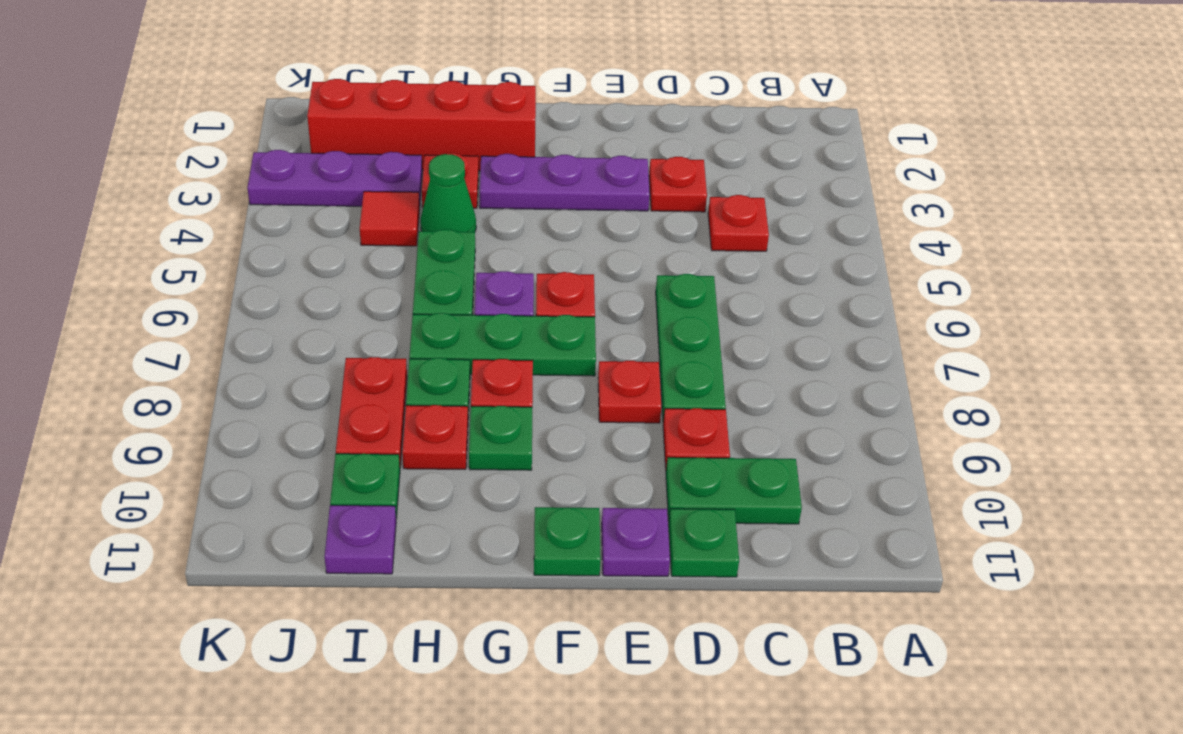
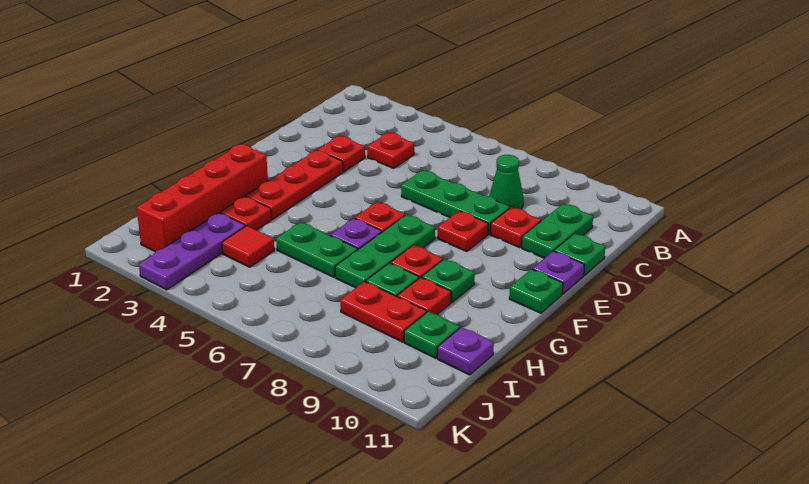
purple 1x3 plate [480,154,650,211] -> red 1x3 plate [246,150,343,219]
green 1x1 cone [421,154,476,232] -> green 1x1 cone moved to [489,155,524,209]

